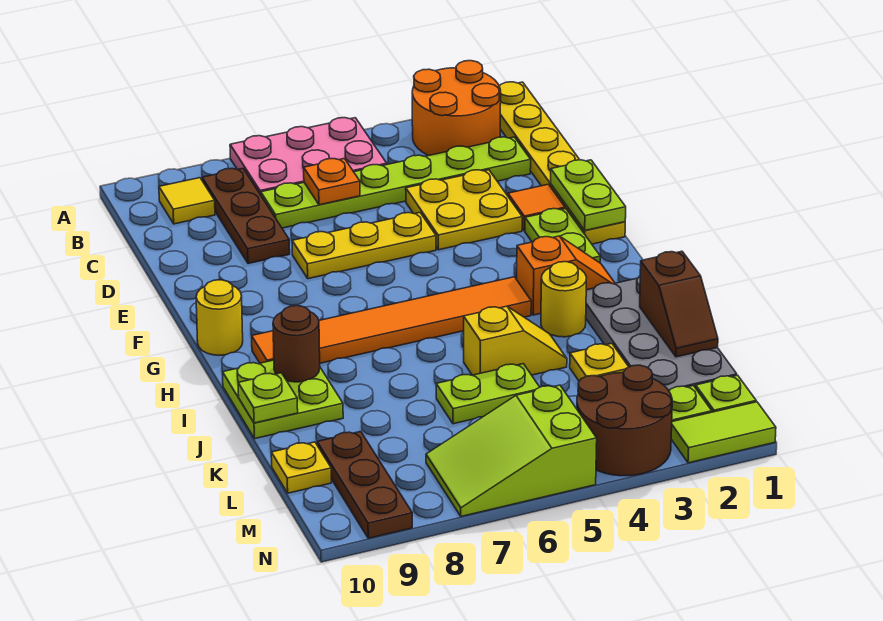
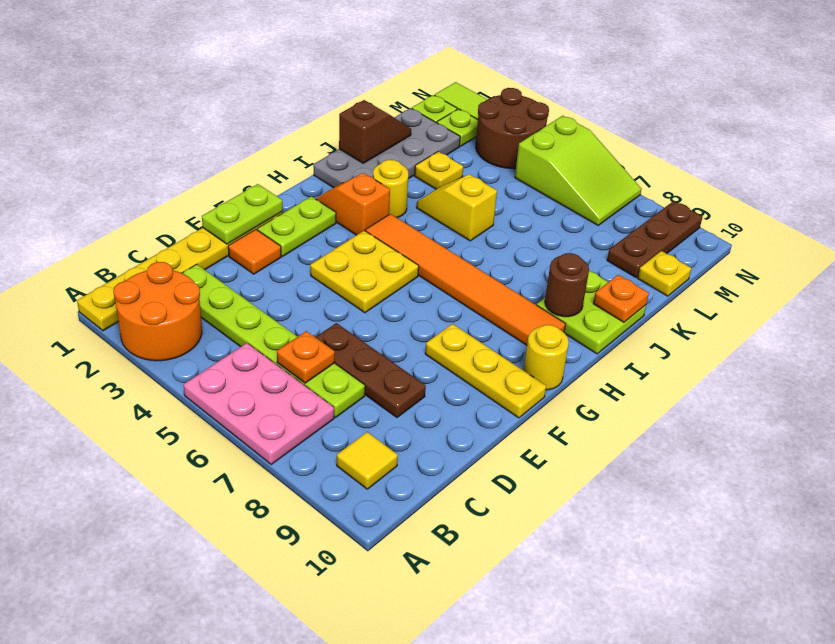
brown 1x3 plate [202,168,290,264] -> brown 1x3 plate turned to [316,323,426,418]
yellow 2x2 plate [406,170,522,250] -> yellow 2x2 plate moved to [310,231,419,313]
yellow 1x3 plate [292,213,436,279] -> yellow 1x3 plate moved to [425,324,546,418]
lime 1x1 plate [238,373,298,423] -> orange 1x1 plate [593,275,649,322]
lime 1x2 plate [436,364,540,424] -> none

